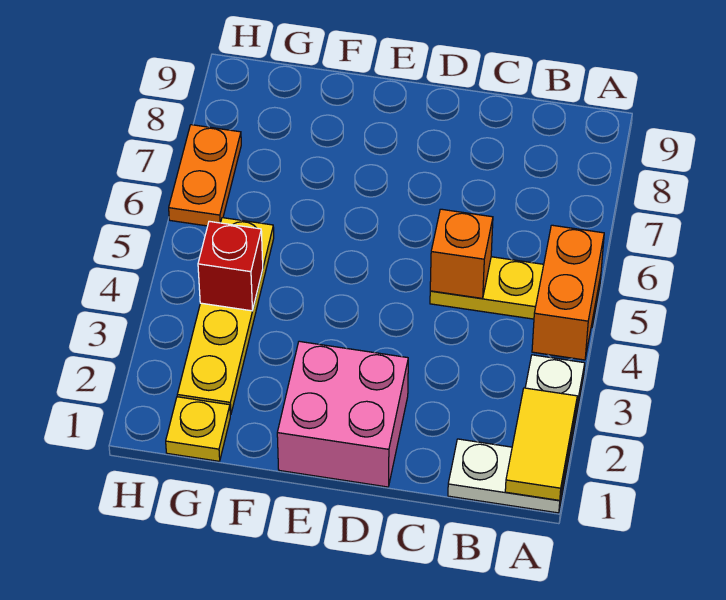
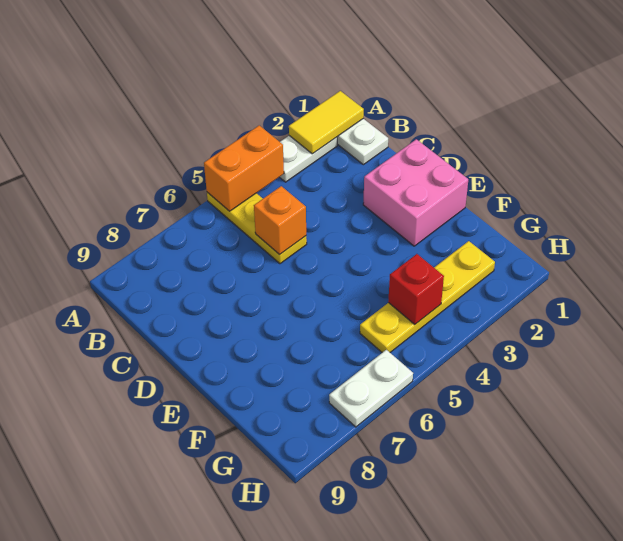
yellow 1x1 plate [166,397,230,461] -> none
orange 1x2 plate [169,125,241,226] -> white 1x2 plate [329,350,413,427]

